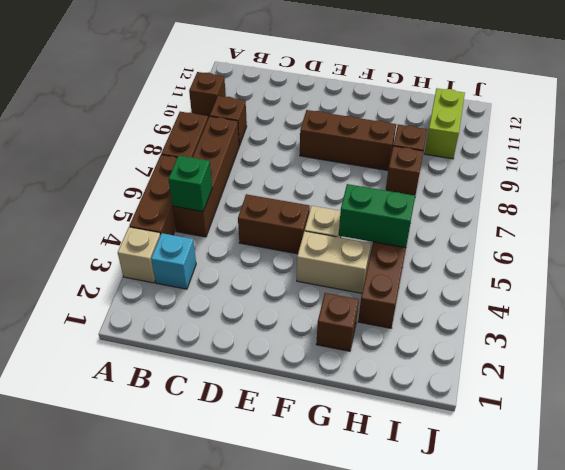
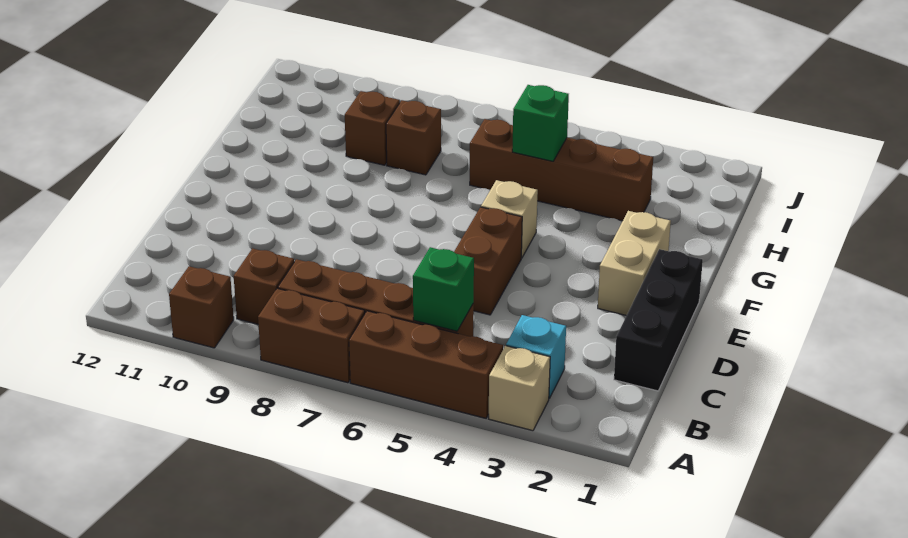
none -> black 1x3 brick [614,249,703,391]
brown 1x3 brick [300,110,396,170] -> none
tan 1x2 brick [297,231,371,293] -> tan 1x2 brick moved to [598,211,671,315]
brown 1x1 brick [316,293,359,351] -> none
green 1x2 brick [339,184,415,248] -> green 1x1 brick [512,85,569,161]
lime 1x2 brick [425,88,465,159] -> none

